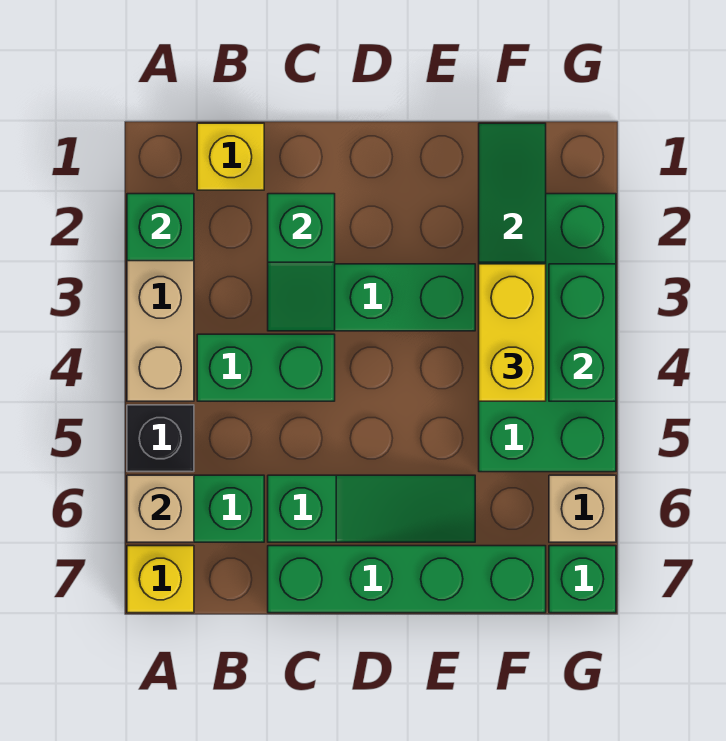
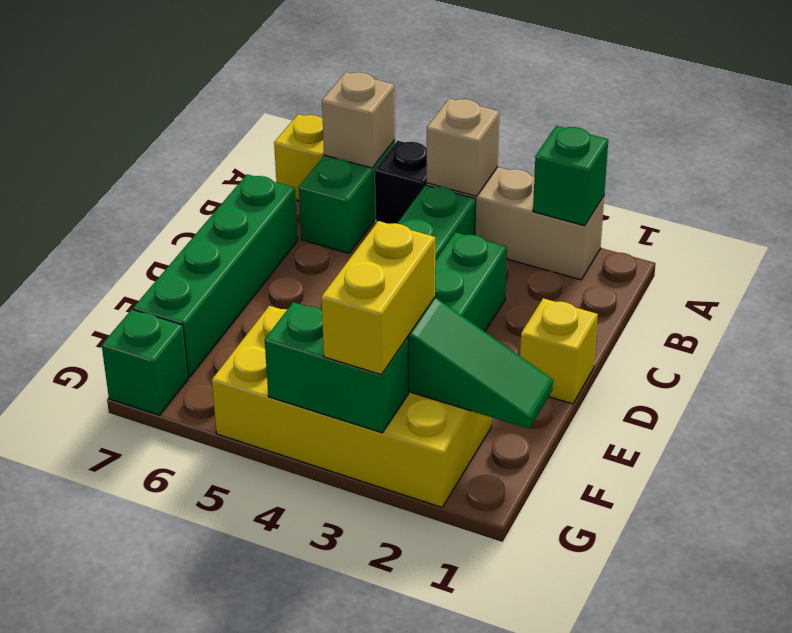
yellow 1x1 brick [197,123,264,190] -> yellow 1x1 brick moved to [520,298,598,404]
green 1x2 slope [268,194,335,331] -> none
green 1x3 slope [268,475,475,542] -> none
green 2x4 brick [479,194,616,472] -> yellow 2x4 brick [212,306,492,507]
yellow 1x2 brick [479,264,546,401] -> yellow 1x2 brick turned to [321,221,435,375]
tan 1x1 brick [549,475,616,542] -> tan 1x1 brick moved to [427,98,499,196]

